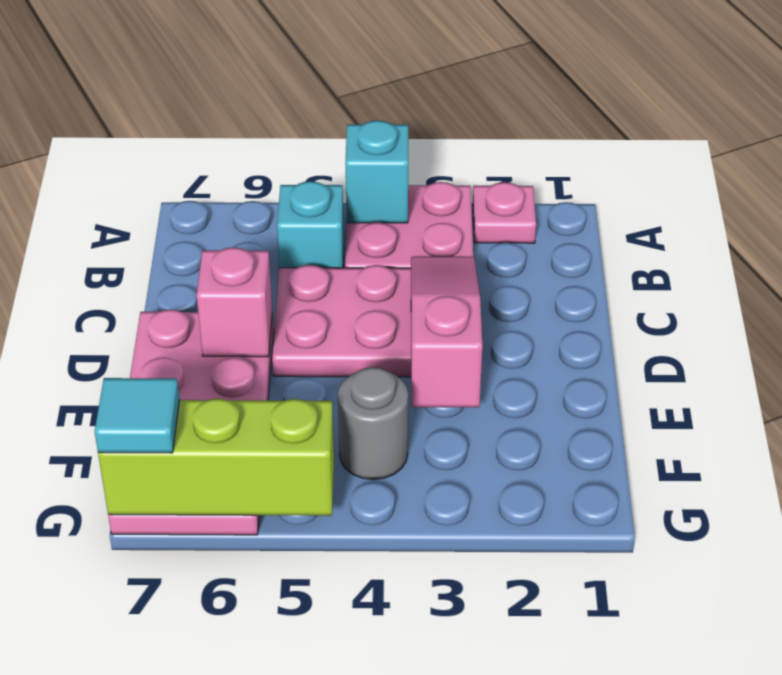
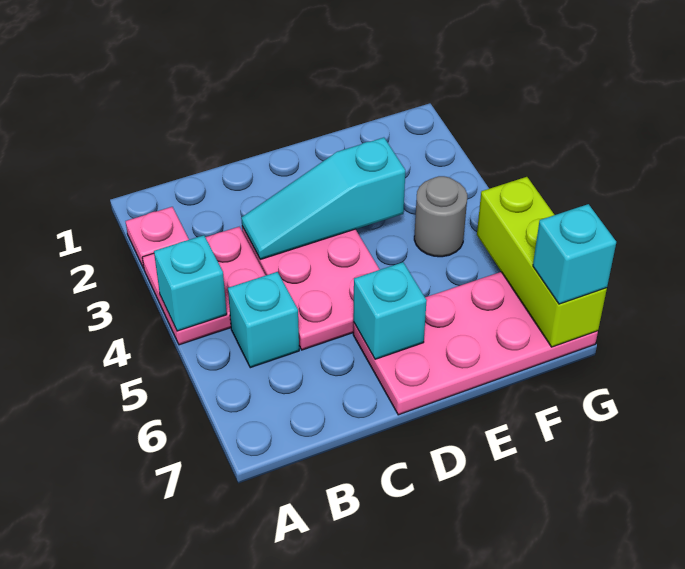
pink 1x3 slope [411,257,482,407] -> cyan 1x3 slope [241,138,405,259]
pink 1x1 brick [197,247,272,357] -> cyan 1x1 brick [353,262,427,359]
cyan 1x1 tile [95,378,180,453] -> cyan 1x1 brick [533,204,616,304]

